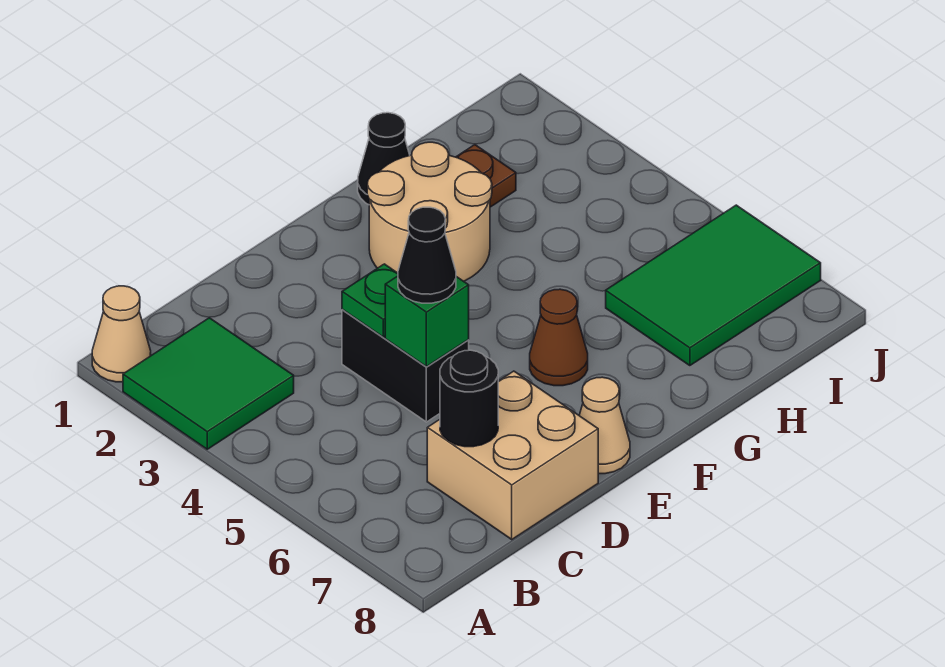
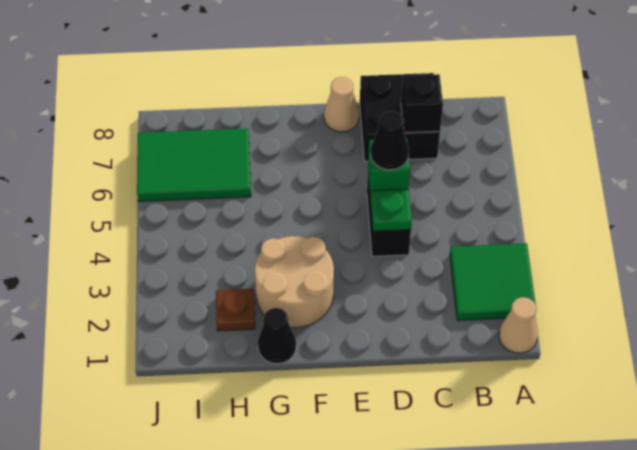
tan 2x2 brick [427,371,598,539] -> black 2x2 brick [360,73,440,161]
black 1x1 round brick [440,350,498,447] -> black 1x1 brick [401,74,443,133]
brown 1x1 cone [530,289,588,386] -> none

